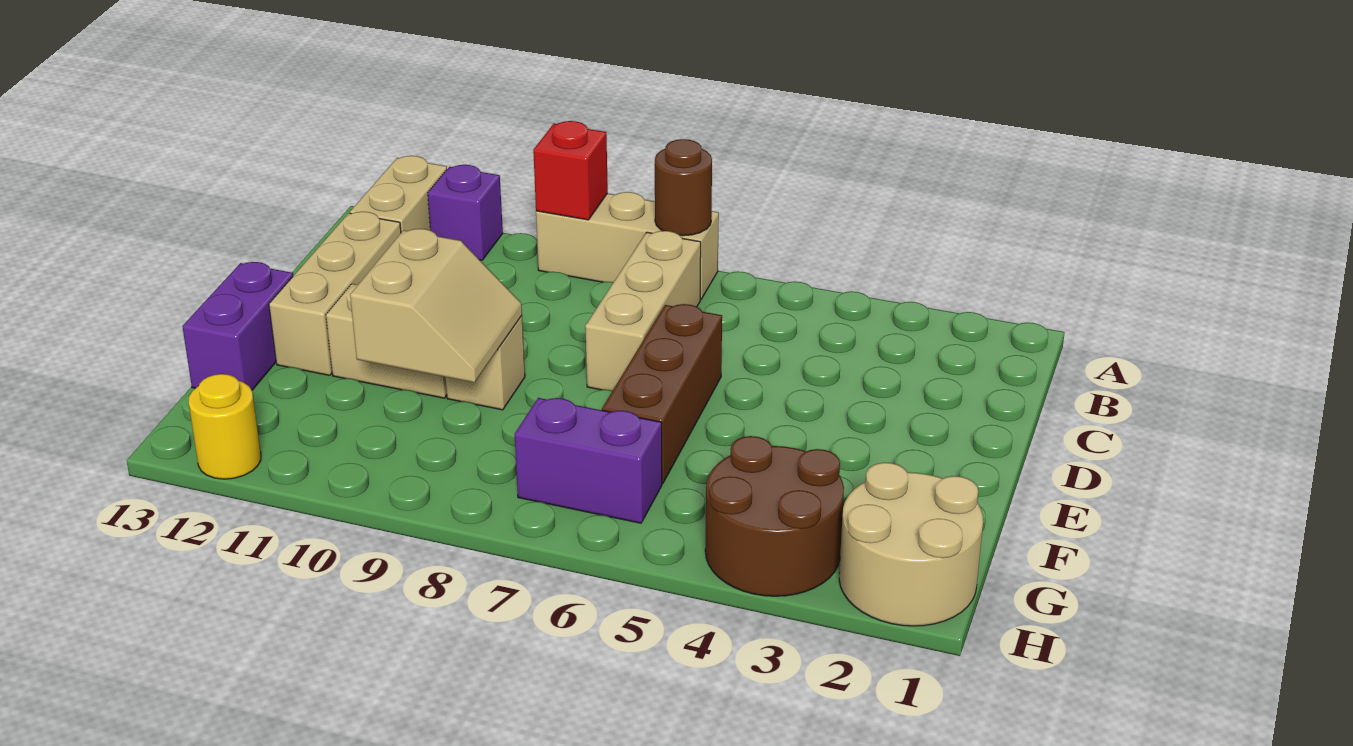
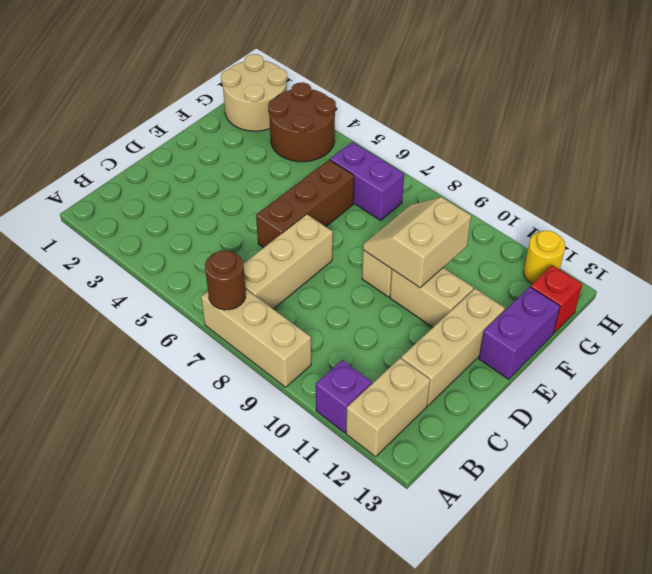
red 1x1 brick [533,121,608,220] -> red 1x1 brick moved to [531,265,583,333]

